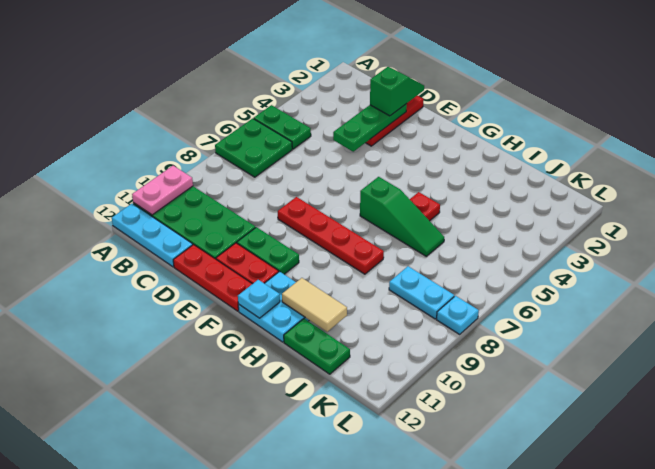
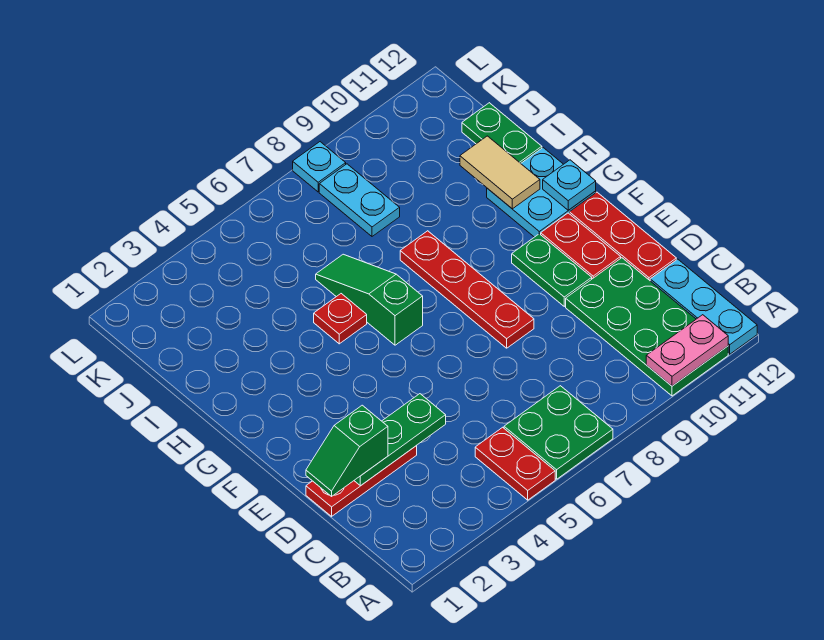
green 1x2 plate [254,105,311,149] -> red 1x2 plate [475,427,555,500]

